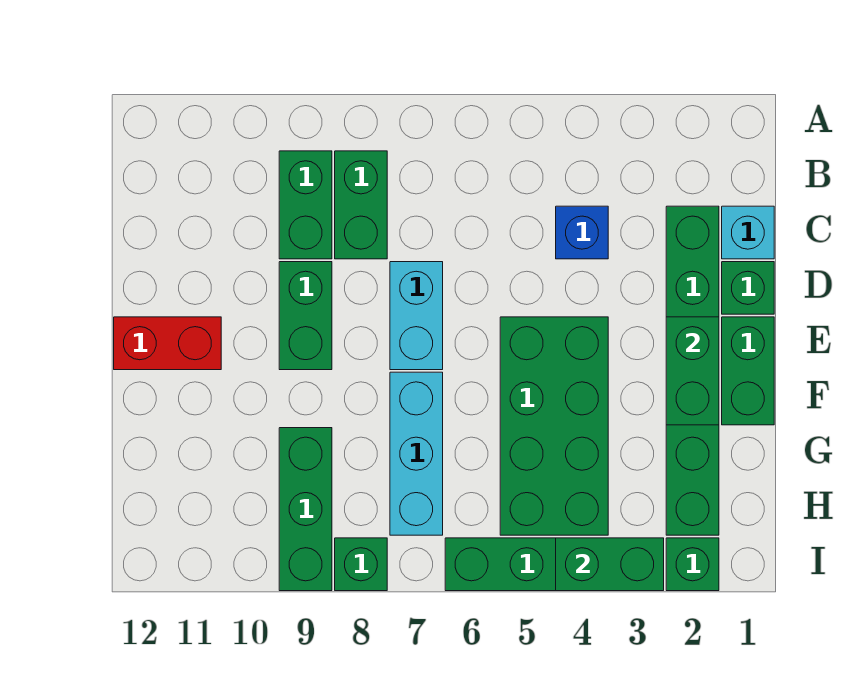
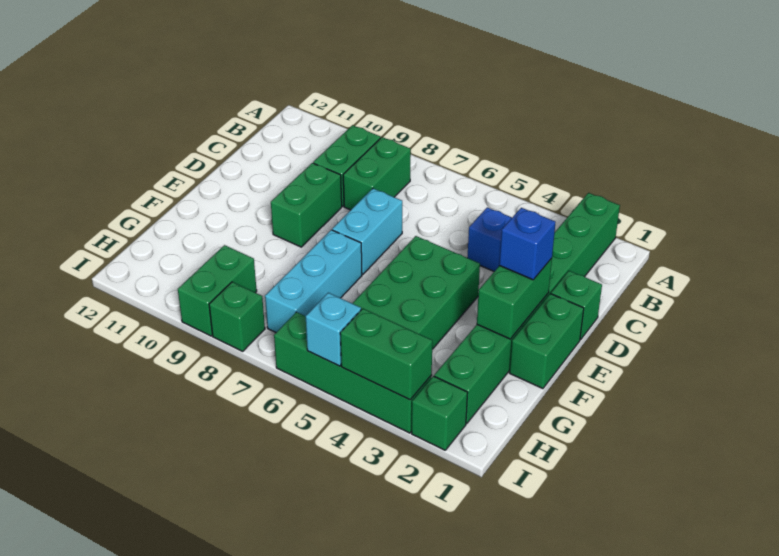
cyan 1x1 brick [722,206,774,259] -> cyan 1x1 brick moved to [306,293,361,366]
green 1x6 brick [666,206,719,535] -> green 1x8 brick [434,193,620,424]
none -> blue 1x1 brick [499,208,556,280]
red 1x2 brick [114,317,221,370] -> none
green 1x3 brick [279,428,332,591] -> green 1x2 brick [178,245,257,336]

